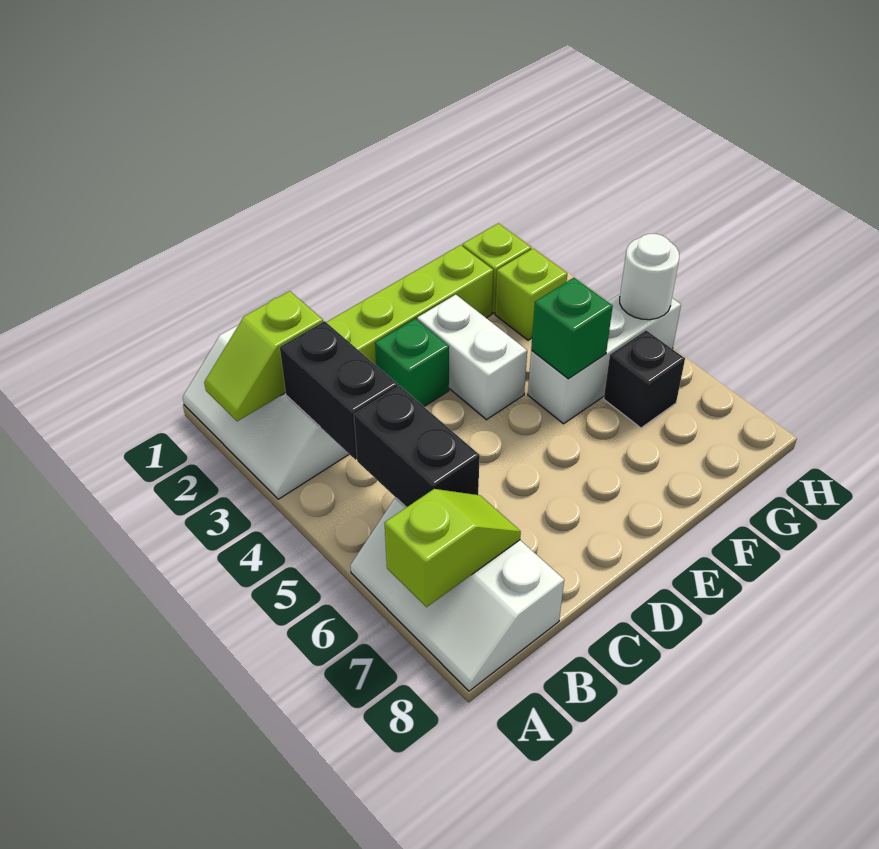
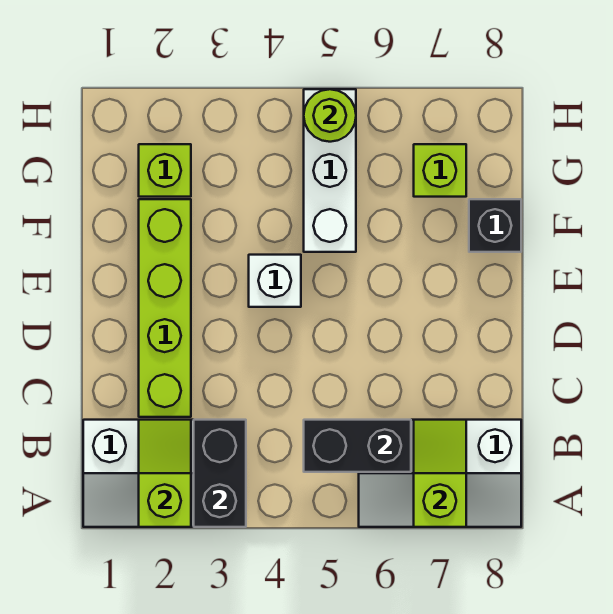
lime 1x2 slope [204,291,323,421] -> lime 1x2 slope turned to [139,420,191,527]
black 1x2 brick [280,321,398,460] -> black 1x2 brick turned to [194,420,246,527]
green 1x1 brick [375,319,449,406] -> none
white 1x2 brick [417,295,527,420] -> white 1x1 brick [249,255,301,307]
green 1x1 brick [531,278,613,379] -> none
lime 1x1 brick [495,249,567,340] -> lime 1x1 brick moved to [414,144,466,197]
black 1x1 brick [604,330,685,428] -> black 1x1 brick moved to [469,199,521,252]
white 1x1 round brick [620,234,679,320] -> lime 1x1 round brick [304,89,356,142]

